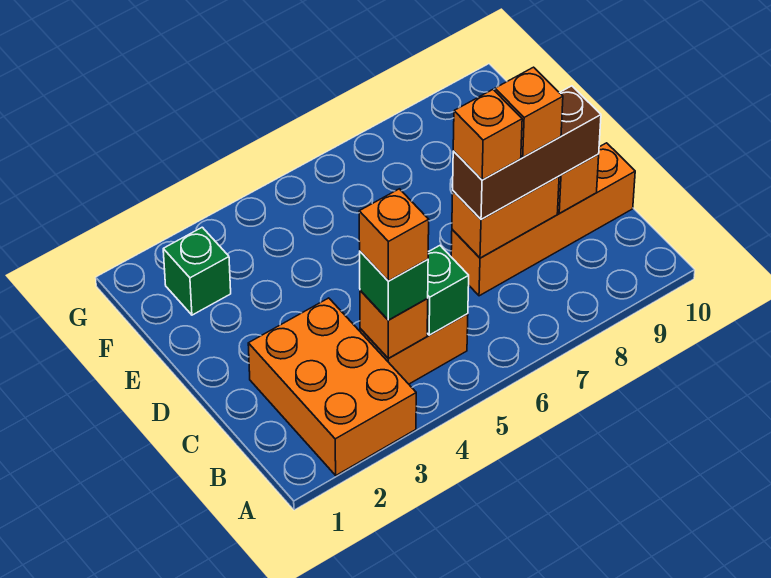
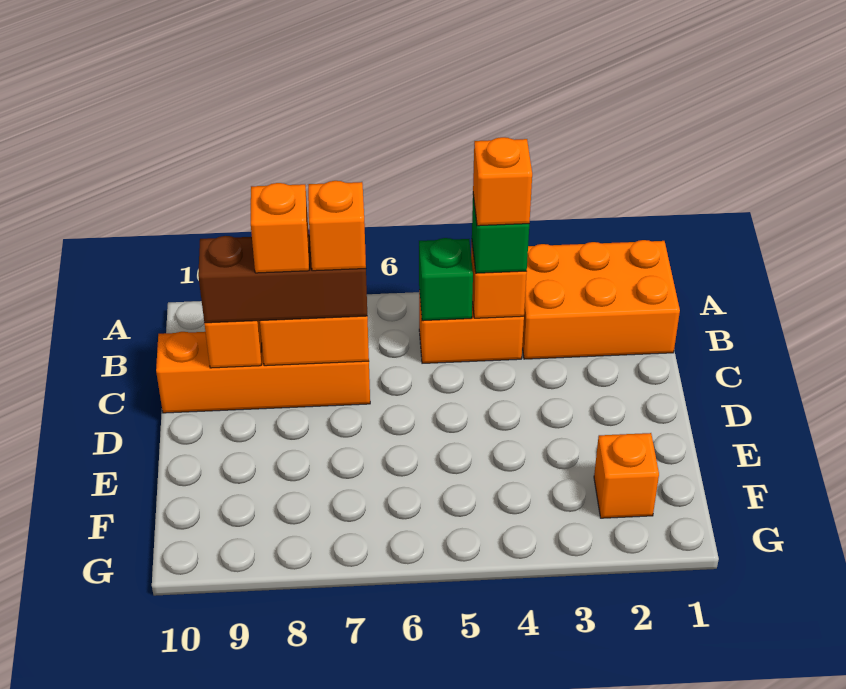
orange 2x3 brick [248,298,416,475] -> orange 2x3 brick turned to [522,240,680,359]
green 1x1 brick [163,227,231,315] -> orange 1x1 brick [594,433,659,518]

